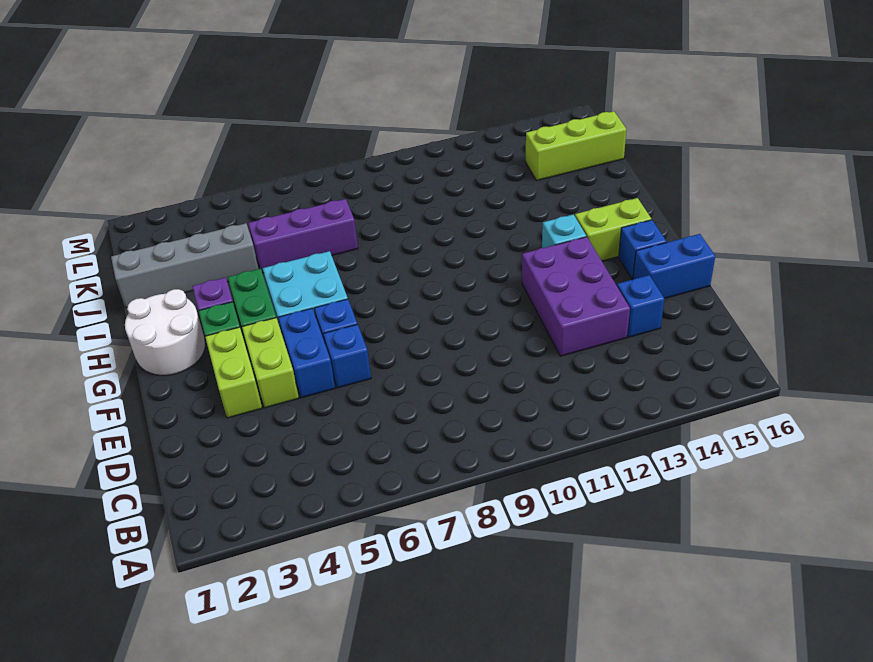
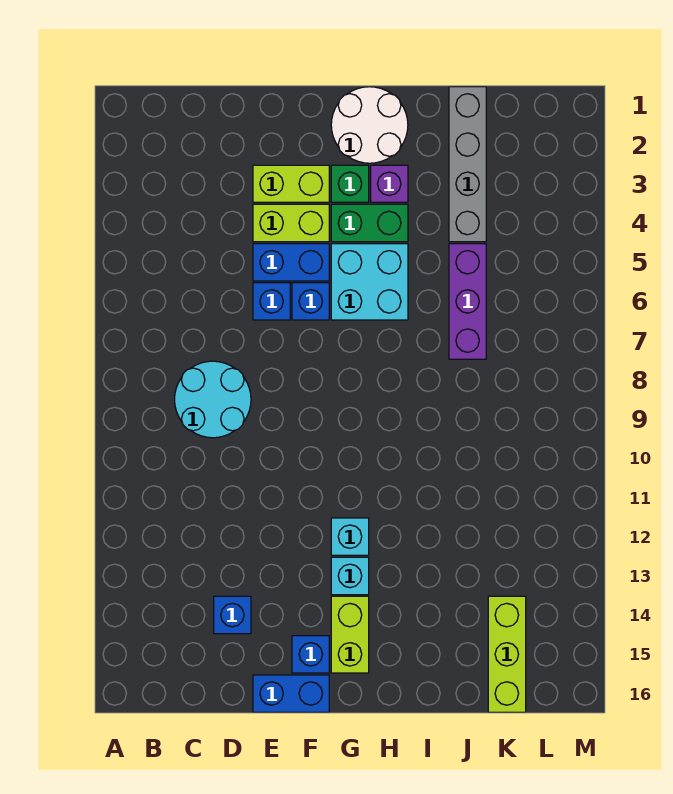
none -> cyan 2x2 round brick [175,361,251,438]
purple 2x3 brick [522,237,630,356] -> none
blue 1x2 brick [633,234,715,298] -> blue 1x2 brick turned to [253,675,329,712]
none -> cyan 1x1 brick [331,518,369,555]

